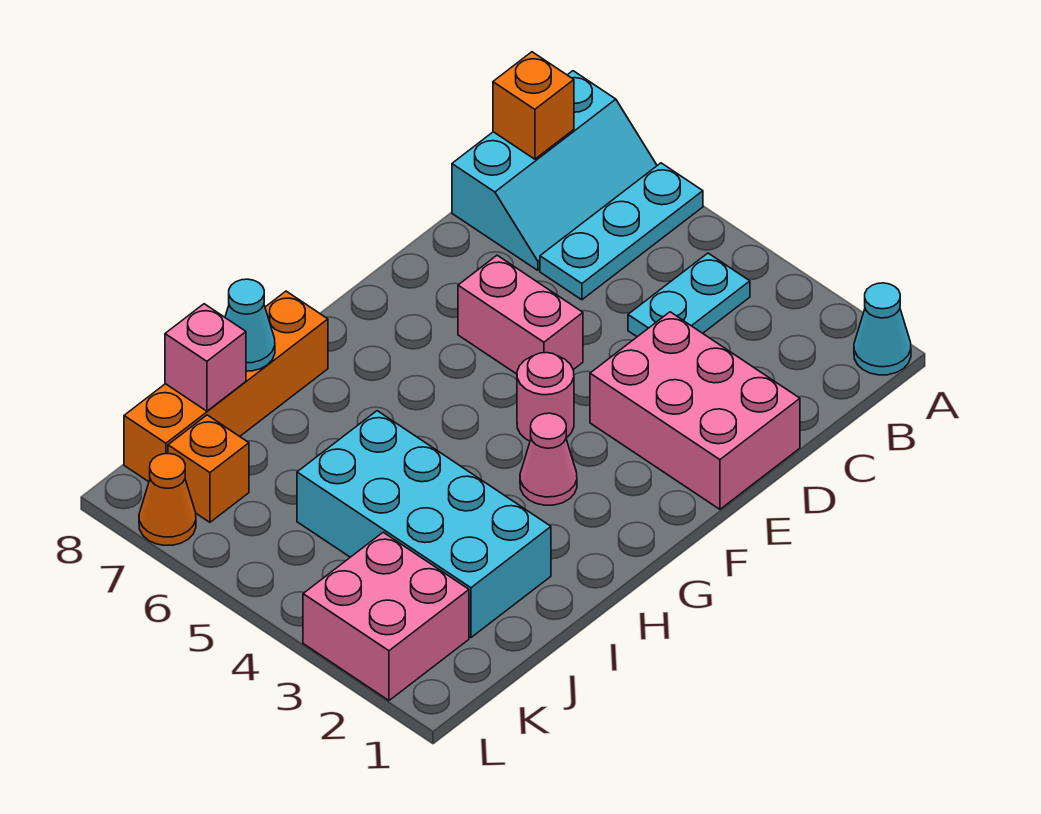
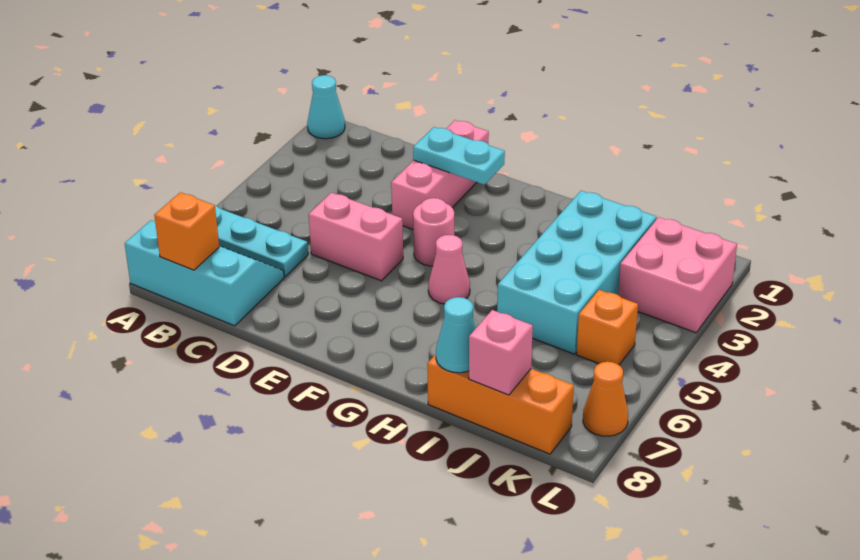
cyan 1x2 plate [628,253,750,337] -> cyan 1x2 plate moved to [413,127,505,185]
pink 2x3 brick [590,312,800,509] -> pink 1x3 brick [391,120,489,229]
pink 1x2 brick [458,255,583,374] -> pink 1x2 brick turned to [309,193,403,281]
pink 1x1 cone [520,413,577,505] -> pink 1x1 cone moved to [428,235,470,304]
orange 1x4 brick [124,291,328,482] -> orange 1x3 brick [427,354,574,454]
orange 1x1 brick [168,415,249,522] -> orange 1x1 brick moved to [577,290,638,365]

